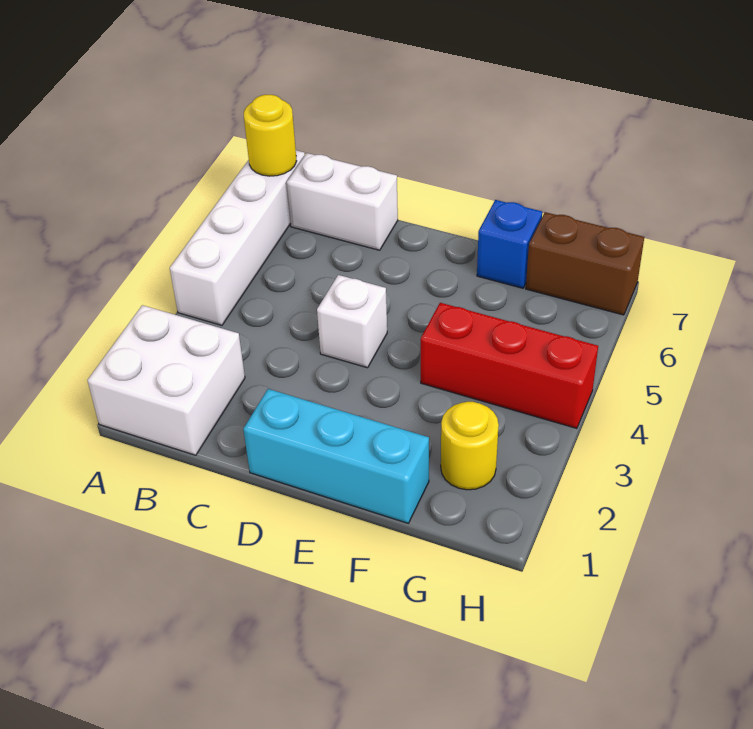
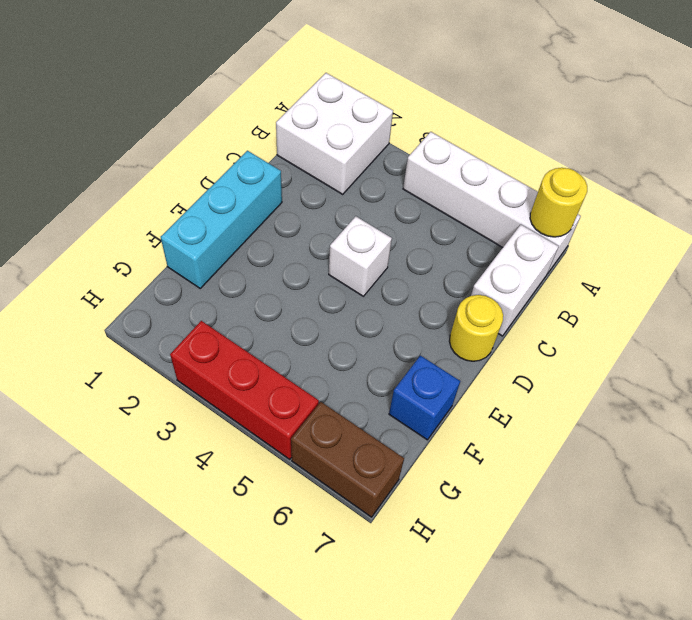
red 1x3 brick [421,303,598,428] -> red 1x3 brick turned to [170,321,319,459]
yellow 1x1 round brick [441,402,499,490] -> yellow 1x1 round brick moved to [449,295,503,361]
brown 1x2 brick [526,212,644,315] -> brown 1x2 brick turned to [291,402,404,517]

